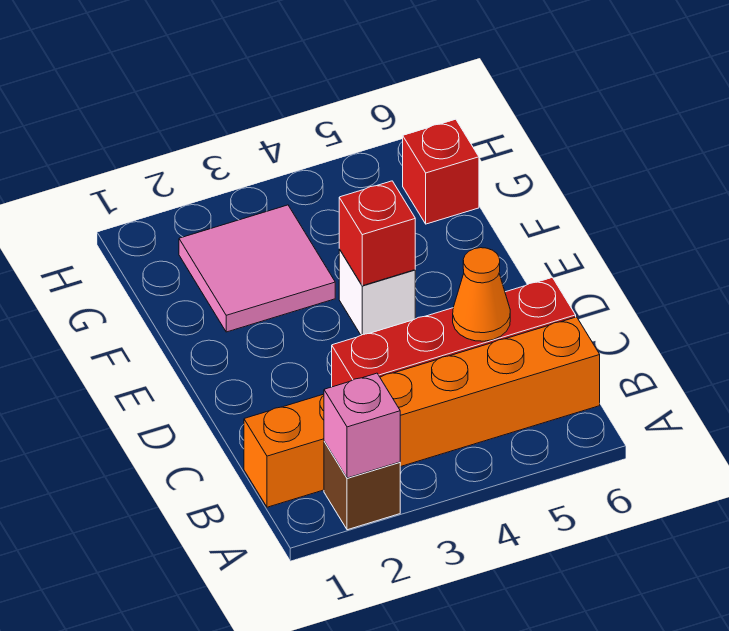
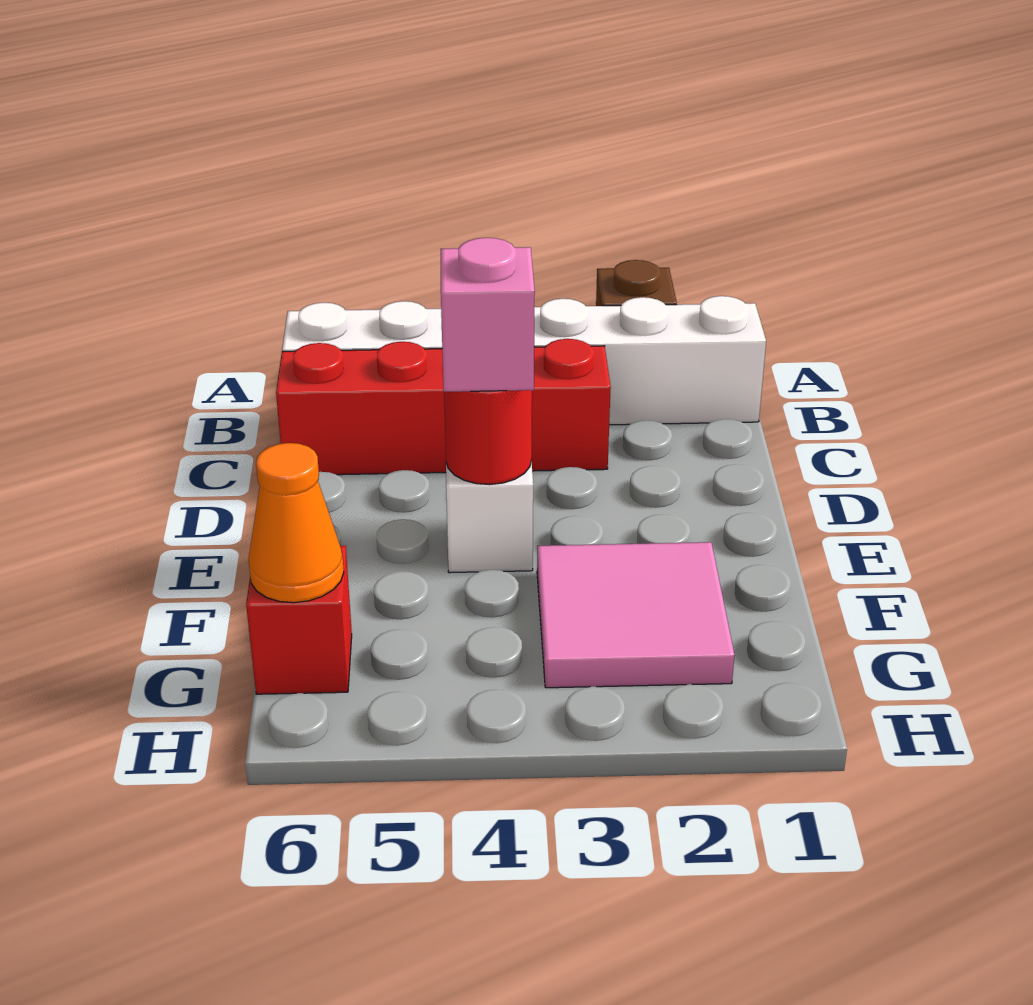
pink 1x1 brick [324,373,400,478] -> pink 1x1 brick moved to [441,238,535,392]
orange 1x6 brick [244,317,600,507] -> white 1x6 brick [282,296,766,425]
orange 1x1 cone [453,248,510,341] -> orange 1x1 cone moved to [249,443,344,603]
red 1x1 brick [339,181,415,286] -> red 1x1 round brick [444,390,532,485]

